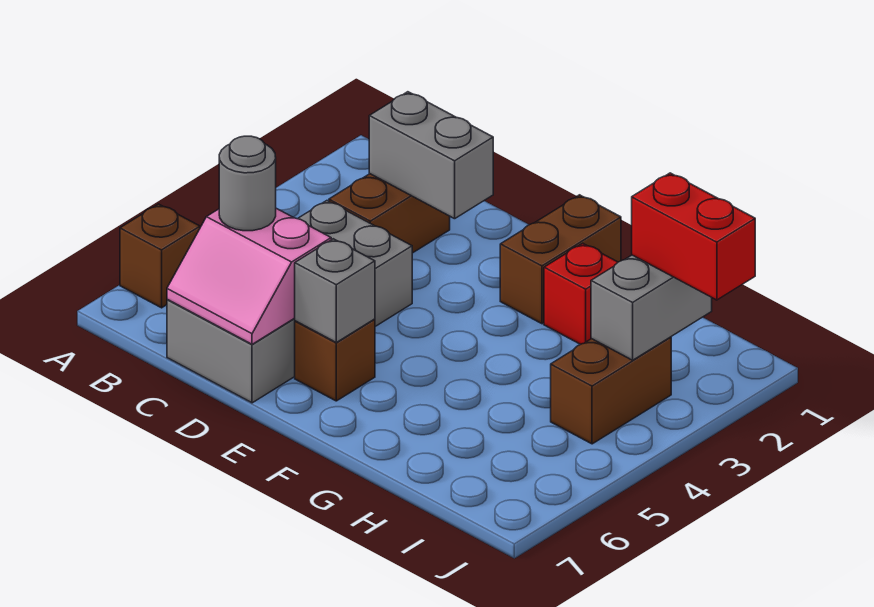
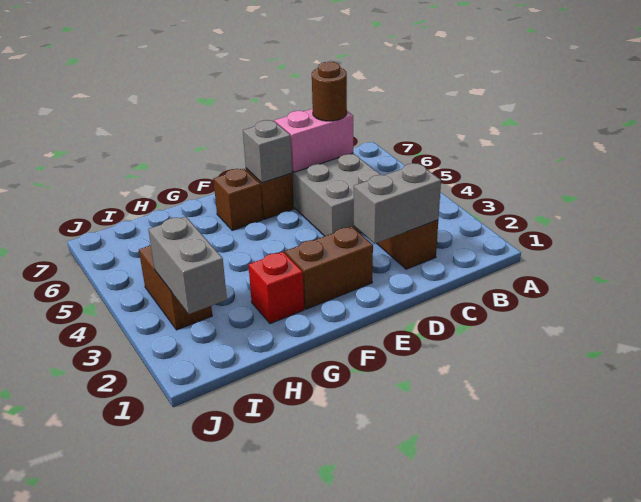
brown 1x1 brick [120,204,200,308] -> brown 1x1 brick moved to [213,169,263,230]
grey 1x1 round brick [219,136,276,231] -> brown 1x1 round brick [312,62,347,121]
brown 1x2 brick [500,195,621,324] -> brown 1x2 brick turned to [285,227,373,309]
red 1x2 brick [632,173,755,300] -> none

